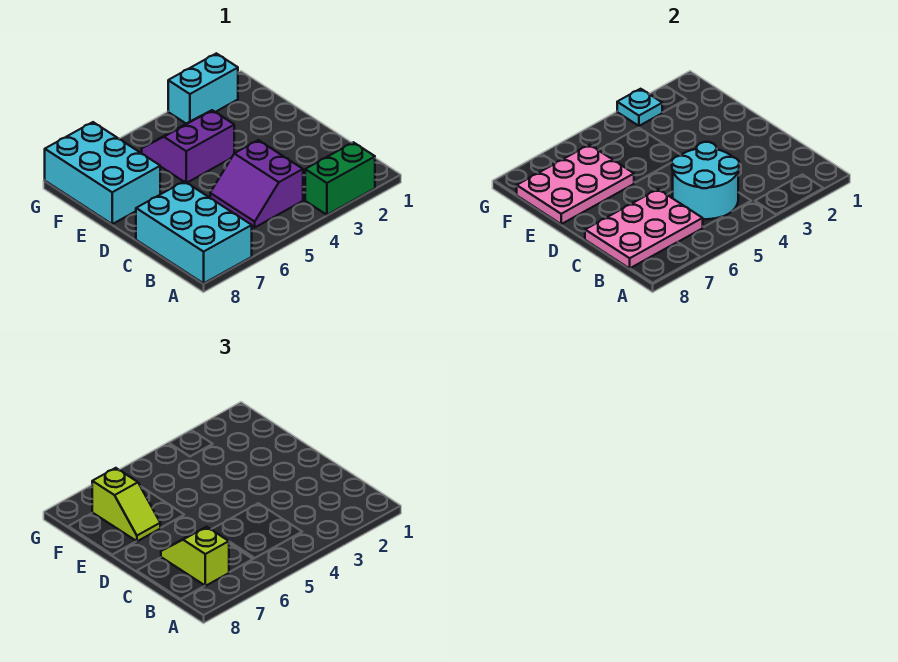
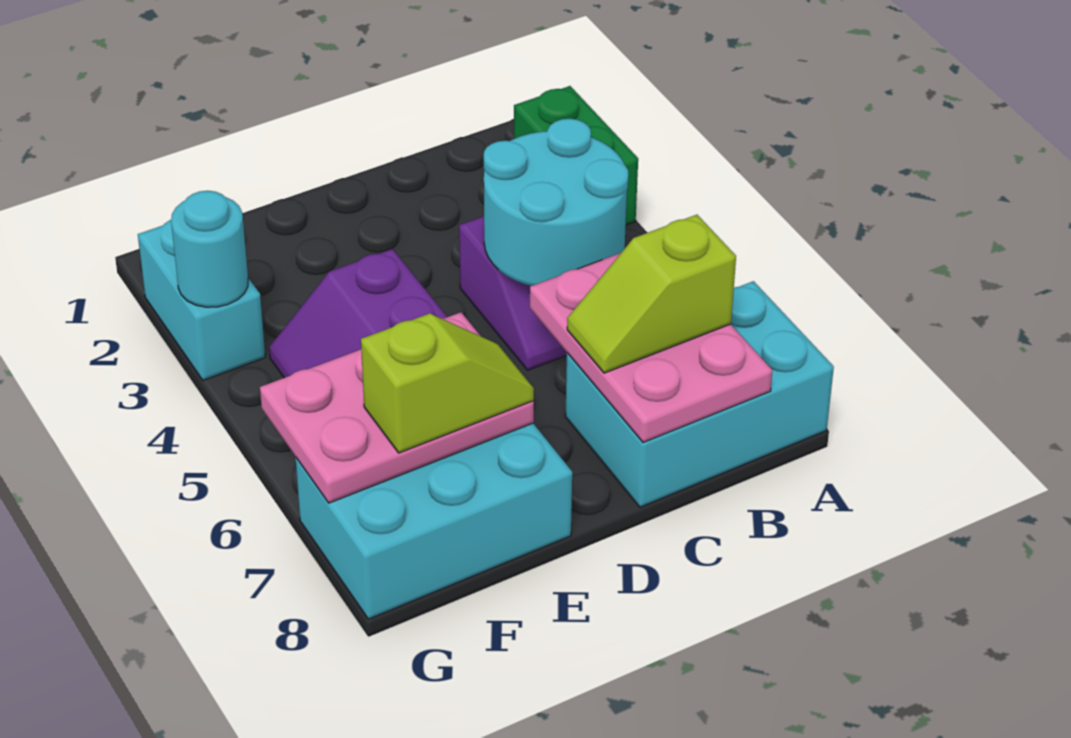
pink 2x3 plate [517,145,634,224] -> pink 2x3 plate turned to [260,312,534,503]
cyan 1x1 plate [617,89,662,126] -> cyan 1x1 round brick [171,191,248,307]

